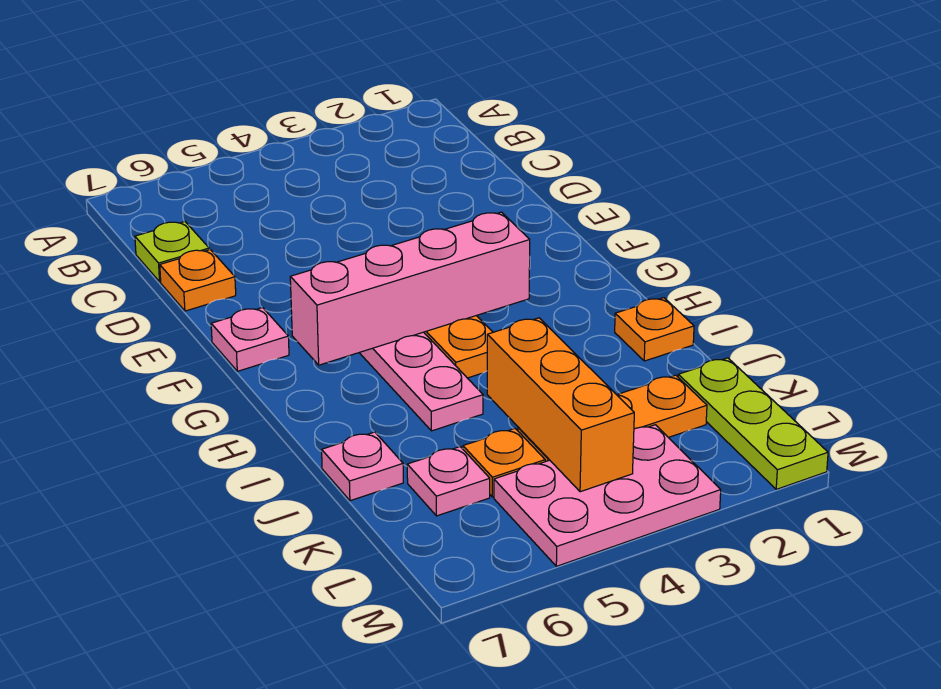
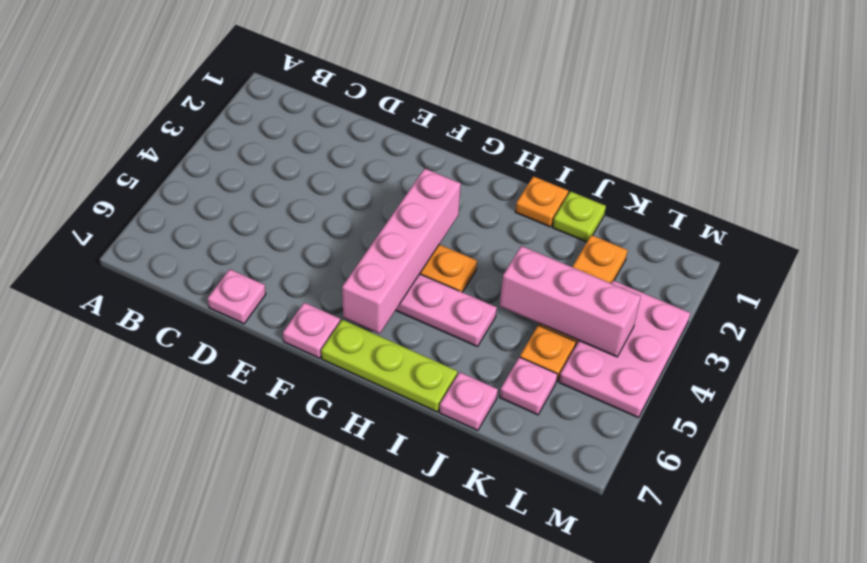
lime 1x1 plate [135,222,209,282] -> lime 1x1 plate moved to [553,191,606,242]
orange 1x1 plate [160,250,236,311] -> pink 1x1 plate [208,269,266,324]
orange 1x3 brick [487,318,634,492] -> pink 1x3 brick [500,246,641,357]
lime 1x3 plate [678,358,828,489] -> lime 1x3 plate moved to [321,320,458,412]

